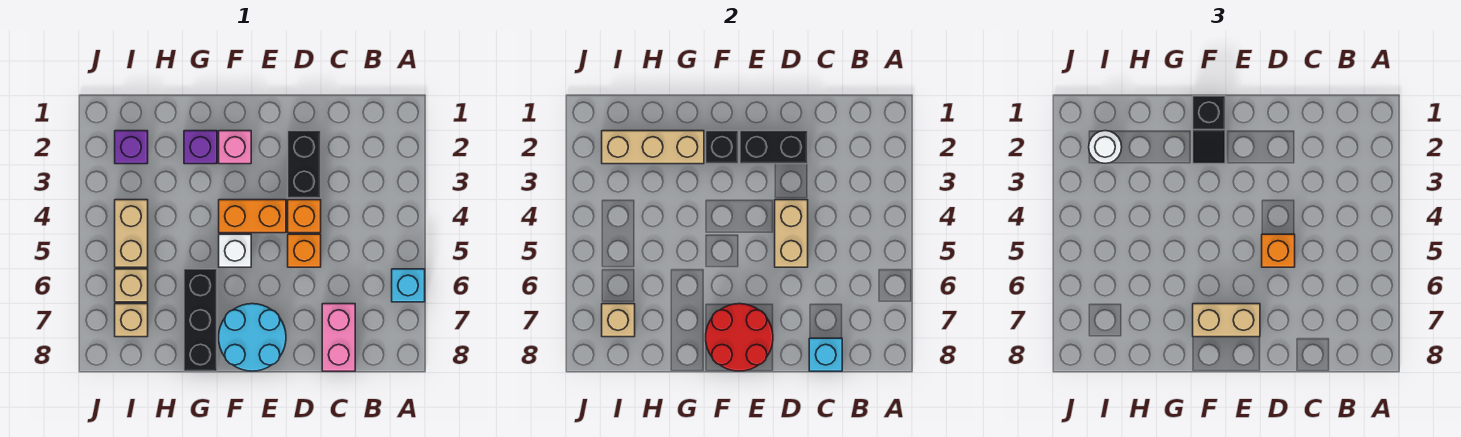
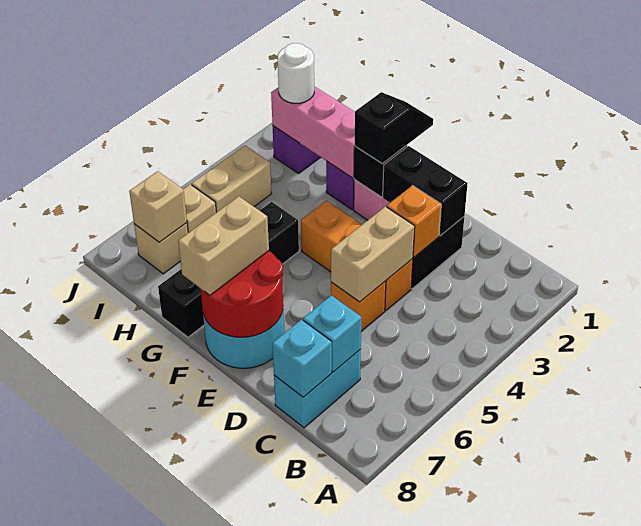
cyan 1x1 brick [392,269,425,302] -> cyan 1x1 brick moved to [303,295,361,372]
pink 1x2 brick [322,304,355,371] -> cyan 1x2 brick [274,350,361,428]
orange 1x1 brick [1262,234,1295,267] -> orange 1x1 brick moved to [387,185,441,257]
tan 1x2 brick [1193,304,1260,337] -> tan 1x2 brick turned to [178,196,269,295]
black 1x2 slope [1193,96,1225,164] -> black 1x2 slope turned to [355,92,433,164]
white 1x1 brick [219,234,251,267] -> none
tan 1x3 brick [602,131,704,164] -> pink 1x3 brick [271,86,355,178]
black 1x3 brick [184,269,217,371] -> black 1x4 brick [158,202,299,337]

